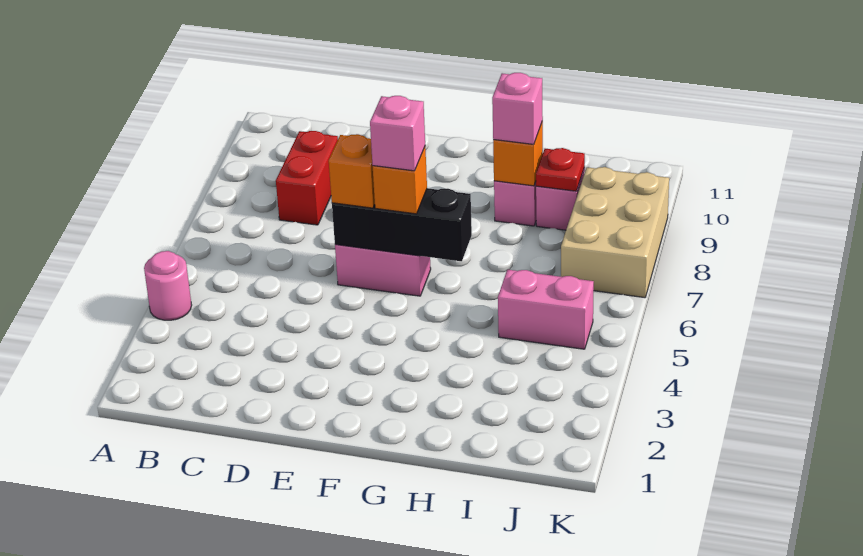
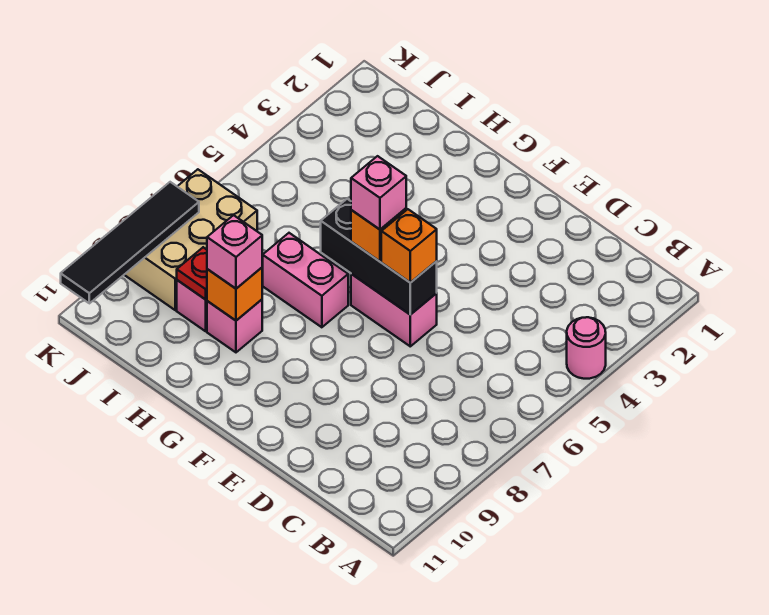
red 1x2 brick [276,131,338,225] -> none
pink 1x2 brick [498,270,594,349] -> pink 1x2 brick moved to [262,233,348,327]
none -> black 1x4 tile [61,182,199,303]

